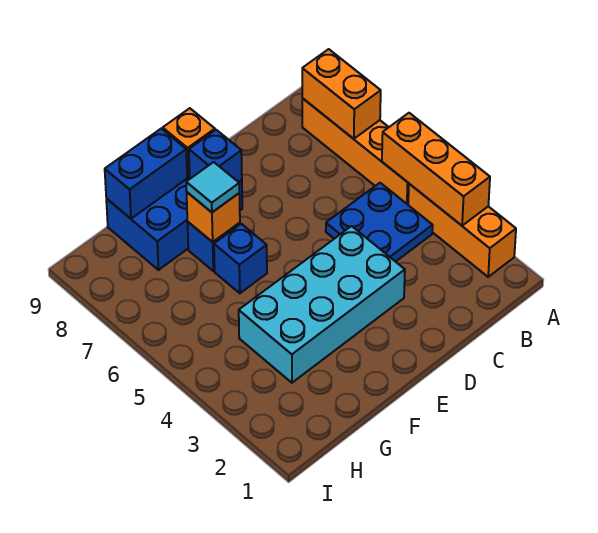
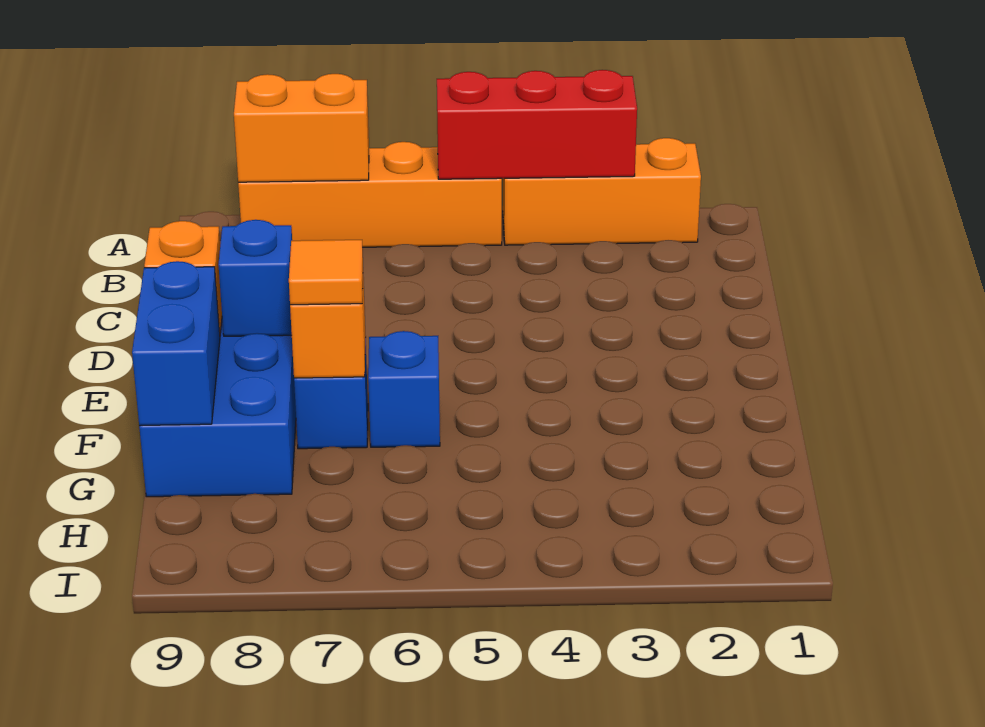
orange 1x3 brick [382,113,490,226] -> red 1x3 brick [437,70,637,179]
blue 2x2 plate [326,183,433,262] -> none
cyan 2x4 brick [239,226,405,383] -> none
cyan 1x1 tile [186,162,239,212] -> orange 1x1 tile [289,240,363,305]

